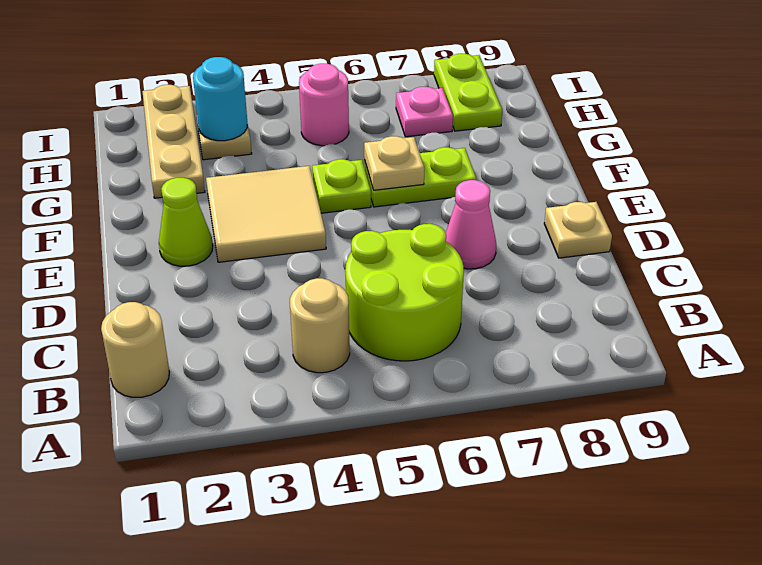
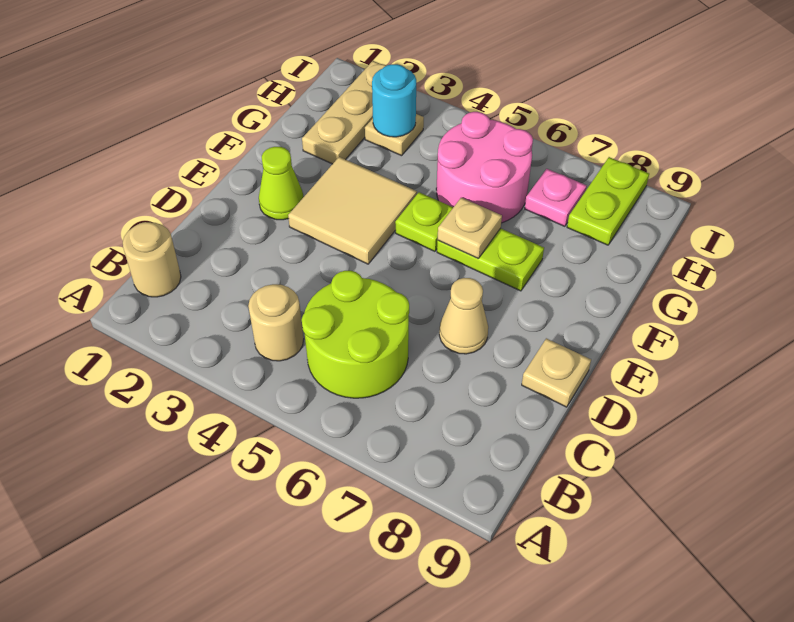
pink 1x1 cone [446,180,496,269] -> tan 1x1 cone [439,278,488,354]
pink 1x1 round brick [299,64,349,146] -> pink 2x2 round brick [436,112,533,223]

